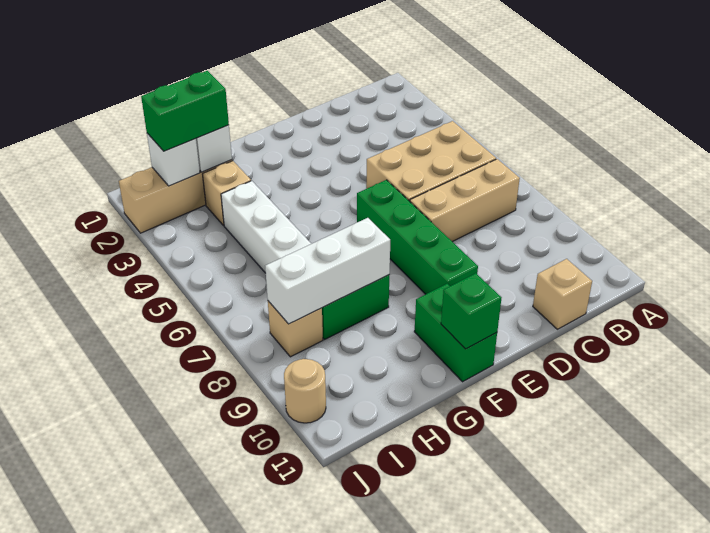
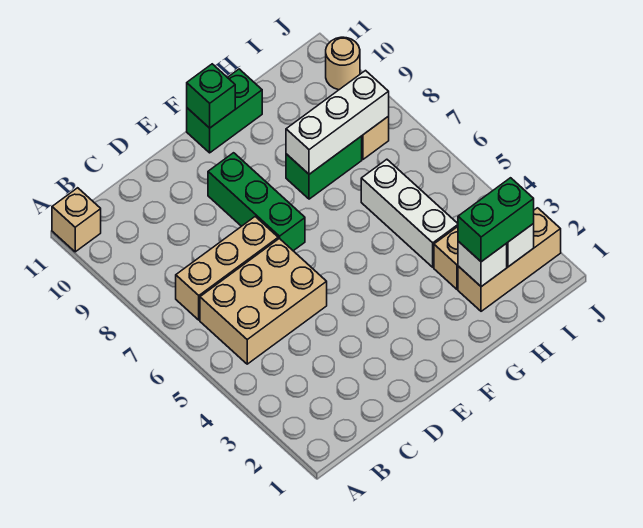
tan 1x1 brick [533,259,592,329] -> tan 1x1 brick moved to [52,188,101,252]
green 1x4 brick [357,180,478,294] -> green 1x3 brick [208,153,305,251]
green 1x2 brick [414,284,497,382] -> green 1x2 brick turned to [187,69,262,153]

